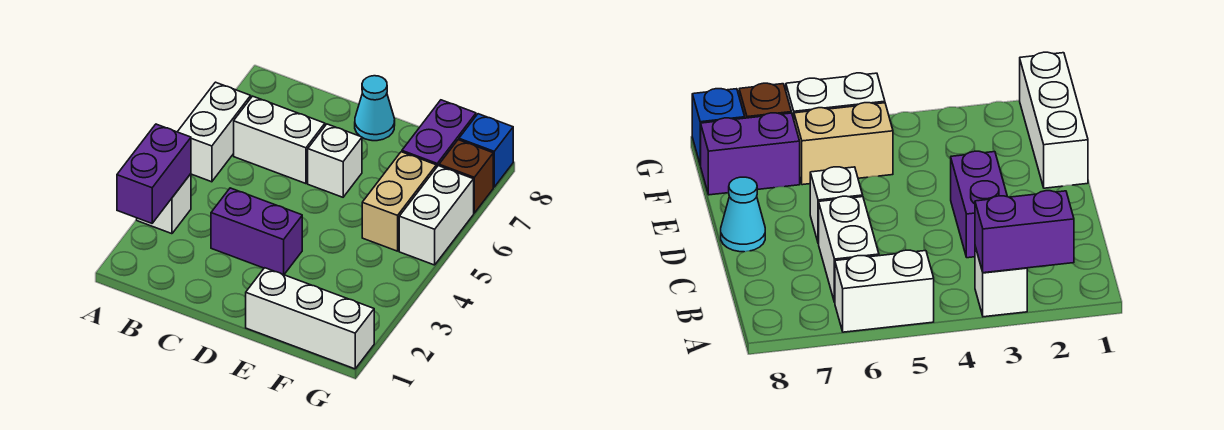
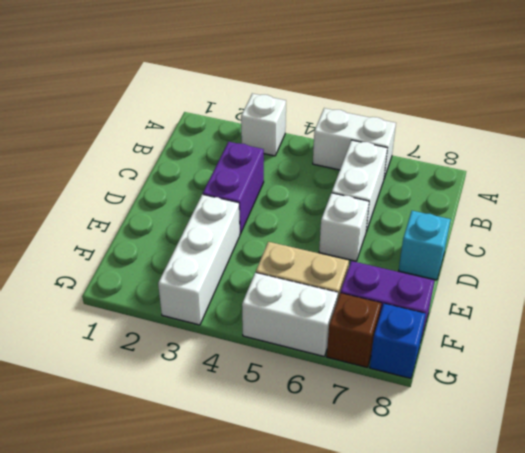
purple 1x2 brick [117,124,191,223] -> none
cyan 1x1 cone [355,76,395,141] -> cyan 1x1 brick [399,211,451,280]
white 1x3 brick [246,268,374,369] -> white 1x3 brick moved to [158,194,240,325]

